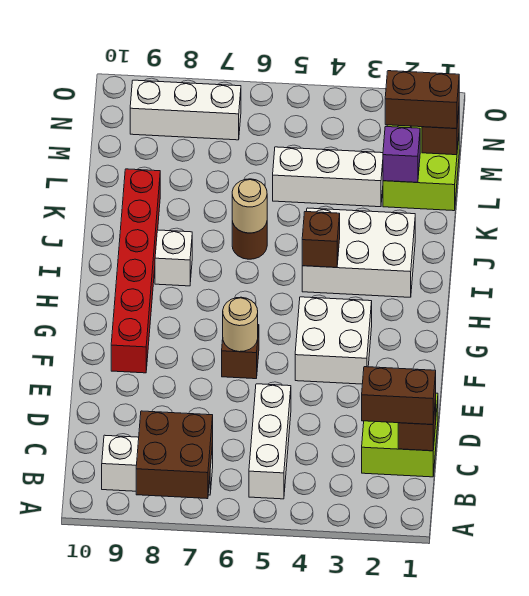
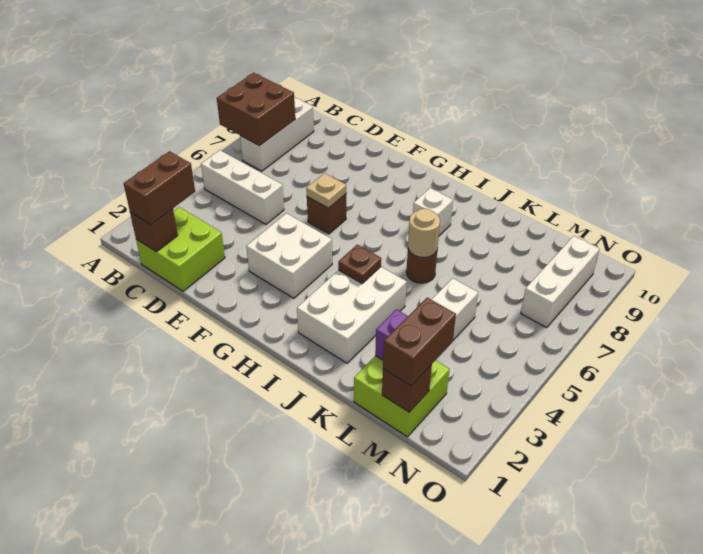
tan 1x1 round brick [223,297,258,352] -> tan 1x1 plate [306,173,346,208]
red 1x6 brick [111,169,160,373] -> none
brown 1x1 brick [302,212,340,267] -> brown 1x1 plate [338,245,381,283]

